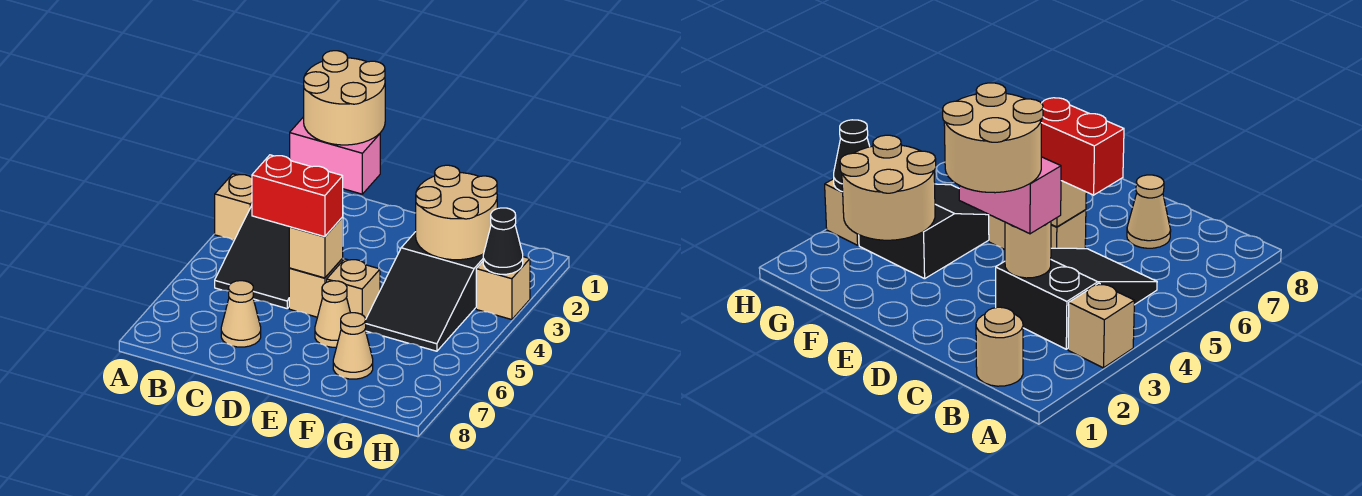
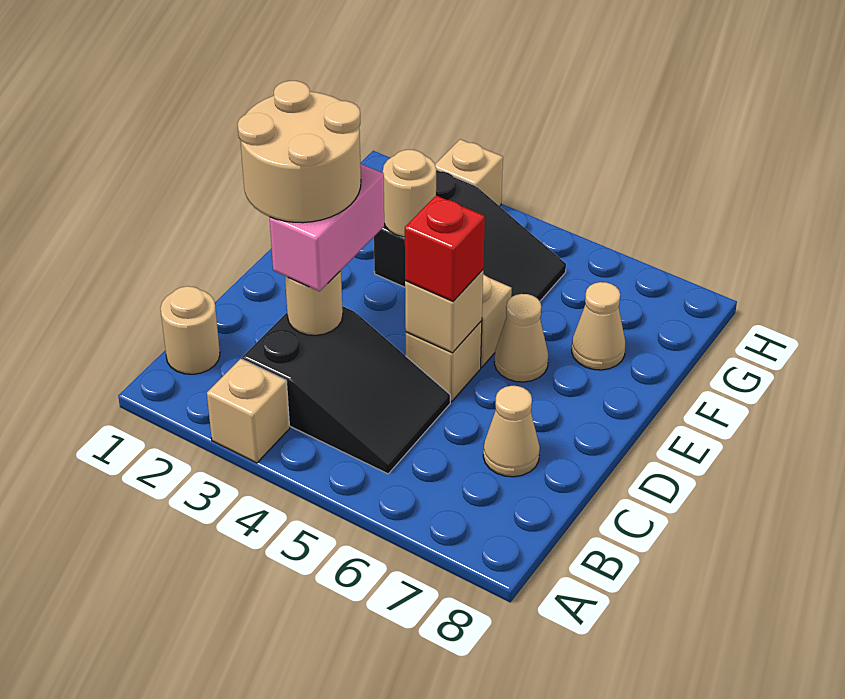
red 1x2 brick [252,155,343,237] -> red 1x1 brick [405,196,485,301]
tan 2x2 round brick [416,165,497,260] -> tan 1x1 round brick [383,150,436,237]
black 1x1 cone [483,208,523,274] -> none

